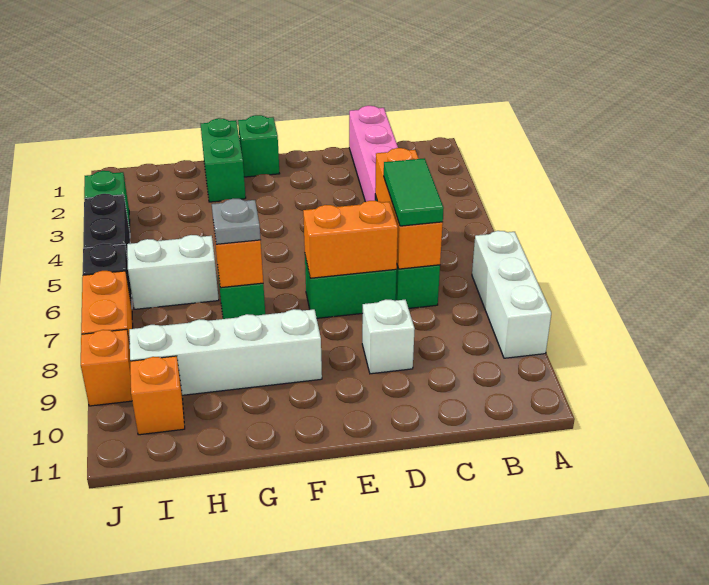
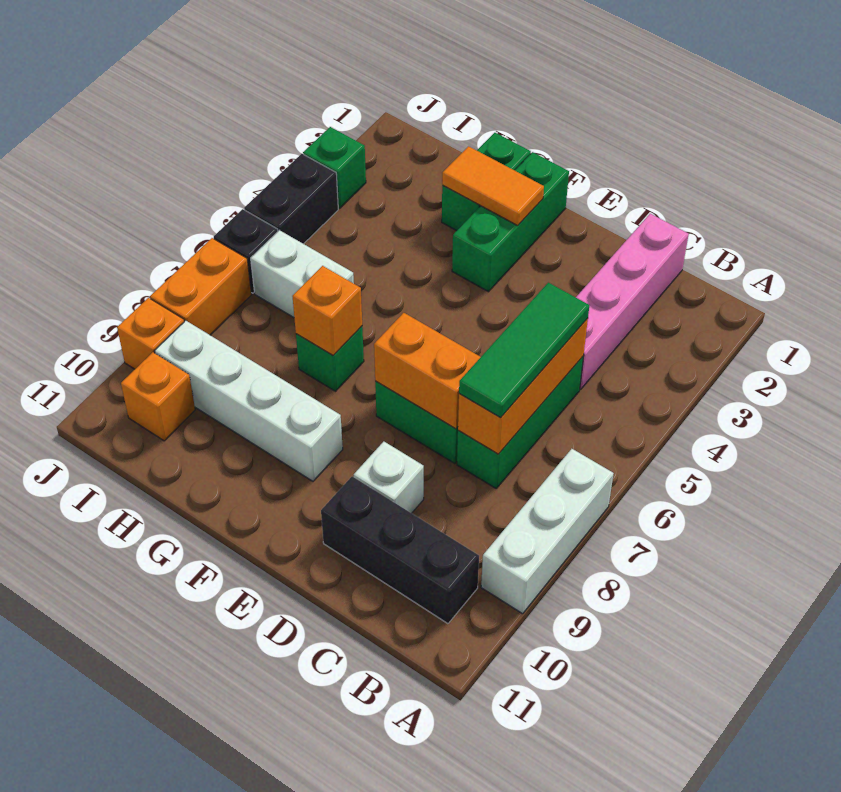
none -> black 1x3 brick [321,476,479,624]
green 1x2 tile [384,158,444,226] -> green 1x3 tile [459,283,589,418]
green 1x1 brick [238,115,280,177] -> green 1x3 brick [452,152,569,292]
none -> orange 1x2 tile [442,146,544,226]
grey 1x1 plate [212,199,261,244] -> none

